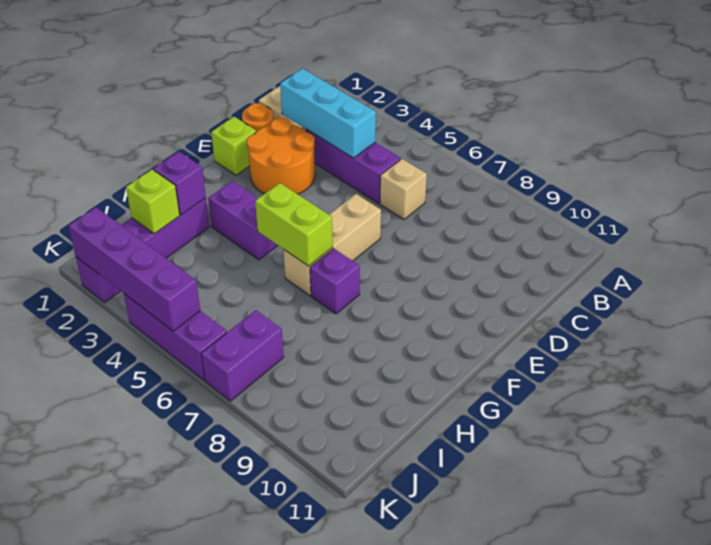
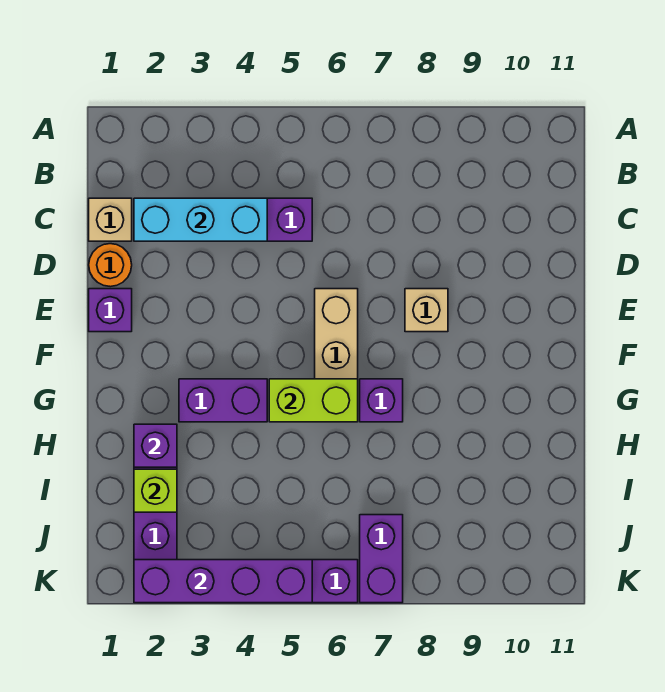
tan 1x1 brick [380,159,427,219] -> tan 1x1 brick moved to [405,289,448,332]
orange 2x2 round brick [247,118,315,194] -> none
lime 1x1 brick [211,117,256,175] -> purple 1x1 brick [89,289,132,332]

